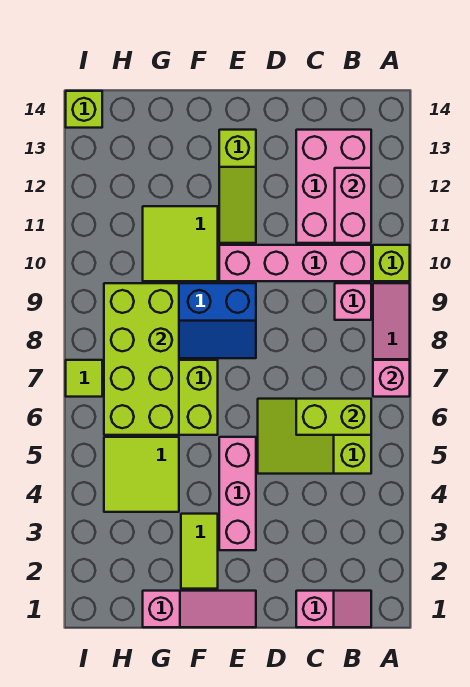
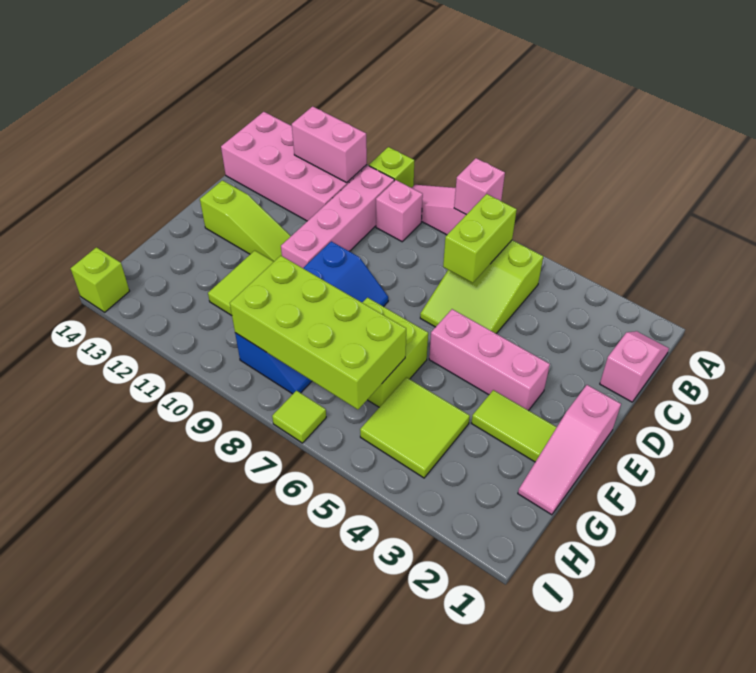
pink 2x3 brick [296,130,371,243] -> pink 2x4 brick [221,112,367,221]
pink 1x3 slope [143,591,256,627] -> pink 1x3 slope turned to [518,385,621,515]

